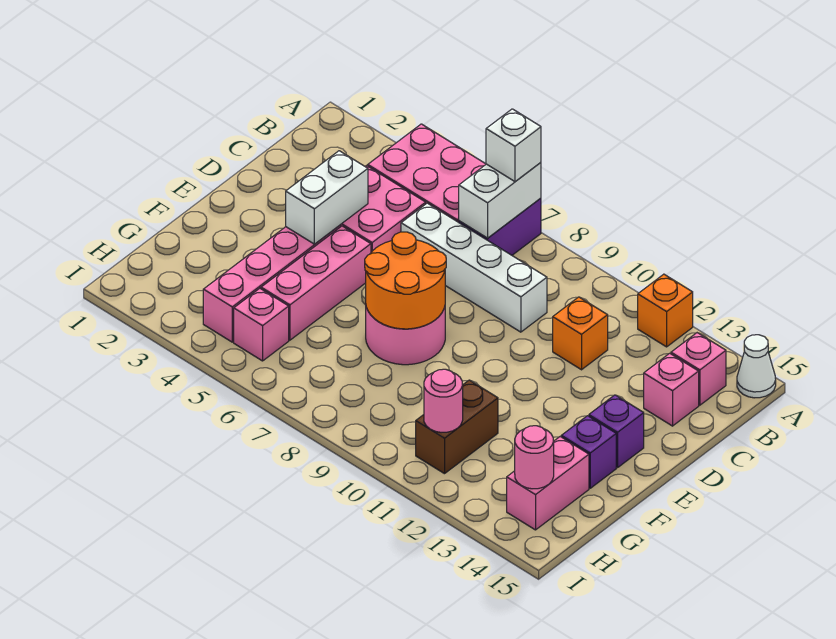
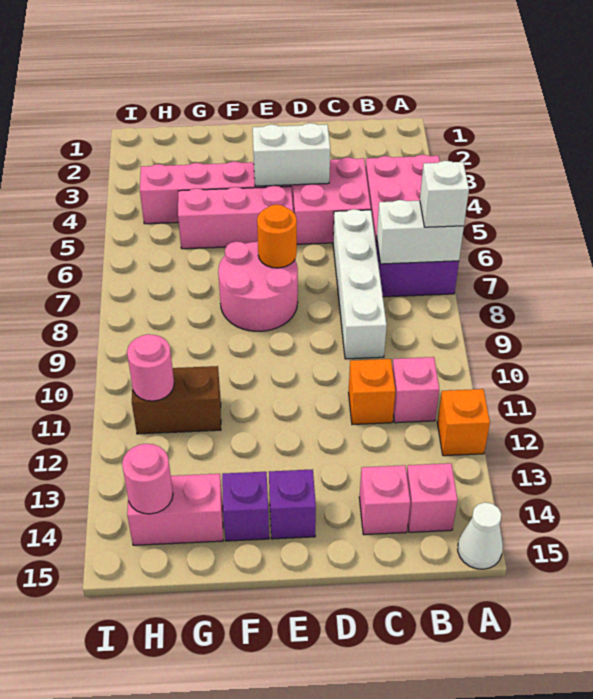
orange 2x2 round brick [365,232,446,329] -> orange 1x1 round brick [257,205,297,268]
pink 1x1 brick [234,288,289,361] -> pink 1x1 brick moved to [392,357,439,423]

